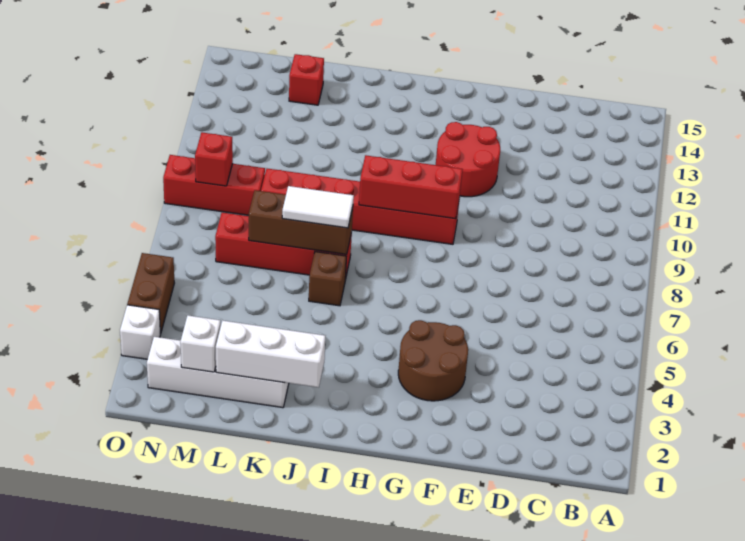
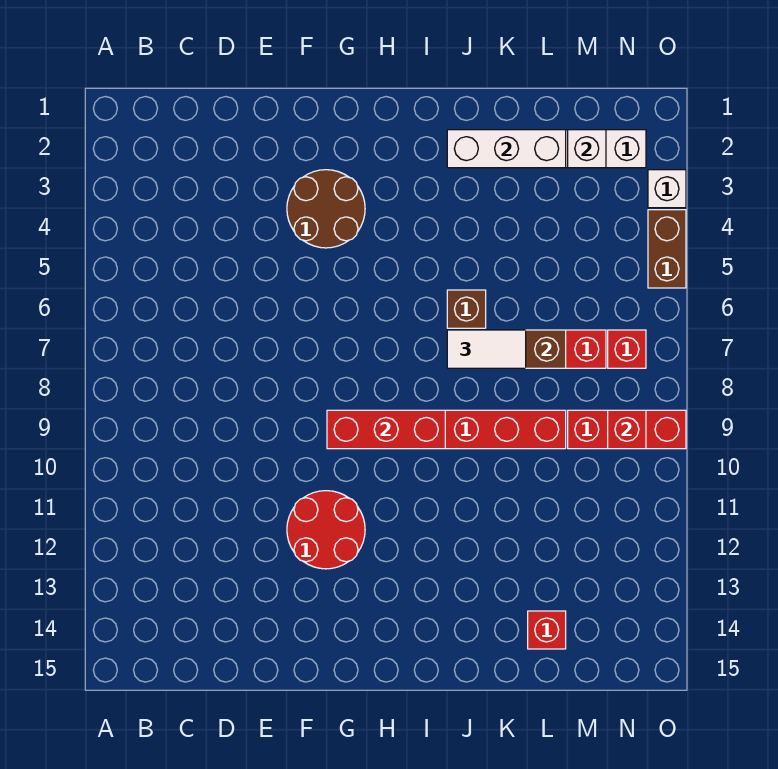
none -> red 1x1 brick [608,330,646,368]

